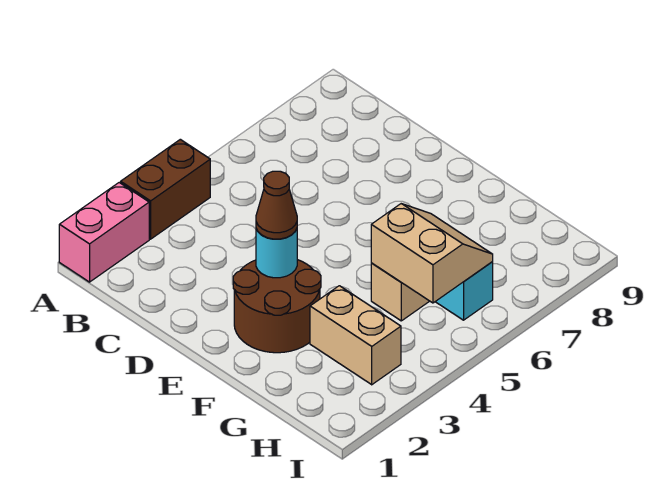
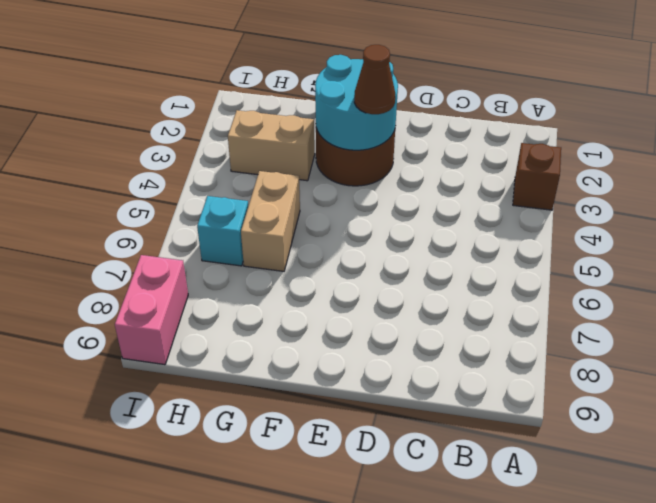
pink 1x2 brick [59,183,149,282] -> pink 1x2 brick moved to [115,255,188,365]
brown 1x2 brick [121,139,210,239] -> brown 1x1 brick [513,143,561,210]
cyan 1x1 round brick [256,229,297,278] -> cyan 2x2 round brick [315,55,398,150]
tan 2x2 slope [371,204,493,303] -> none

